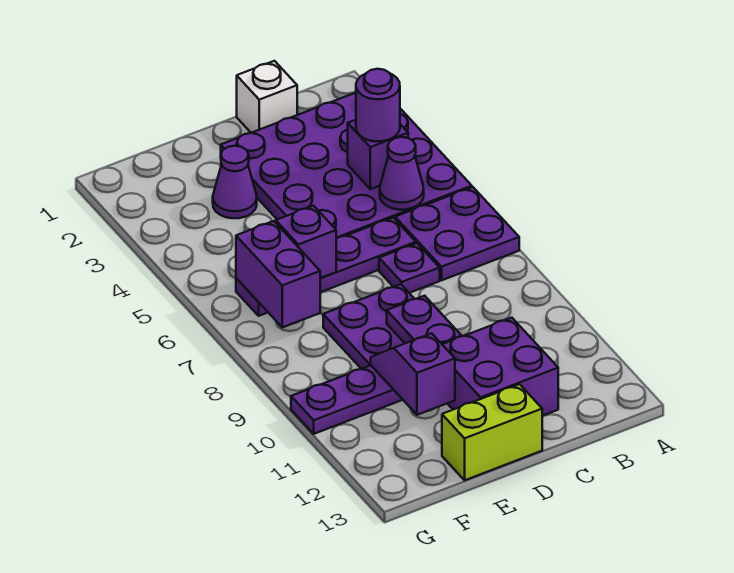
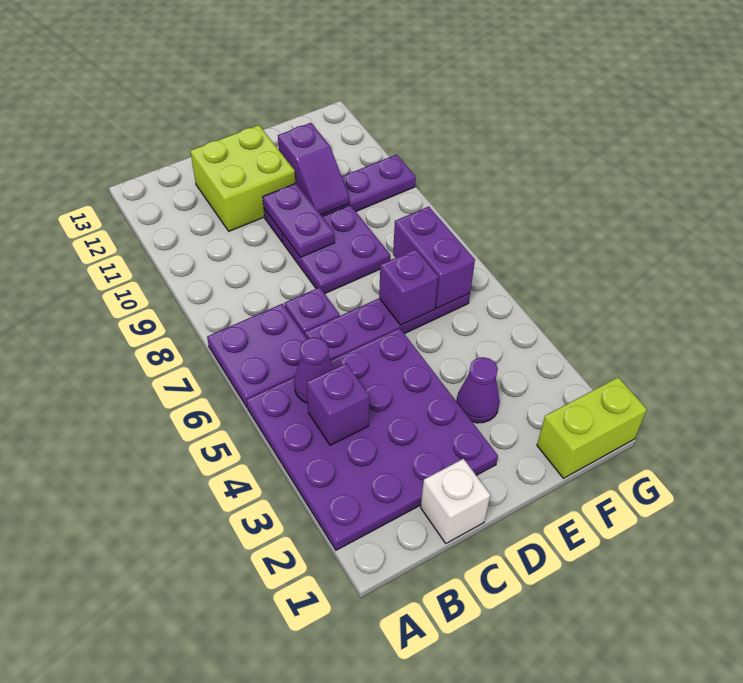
purple 1x1 round brick [356,69,400,142] -> none
purple 2x2 brick [442,318,558,416] -> lime 2x2 brick [190,125,295,231]
lime 1x2 brick [442,384,542,480] -> lime 1x2 brick moved to [537,377,647,478]

